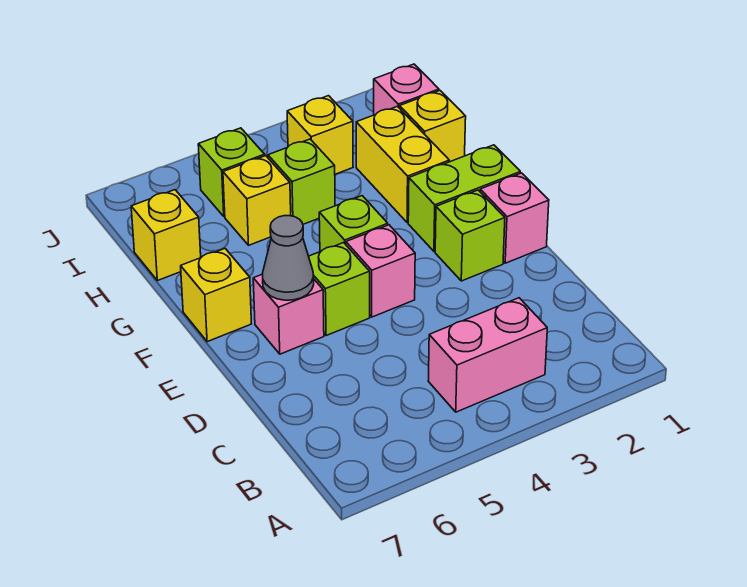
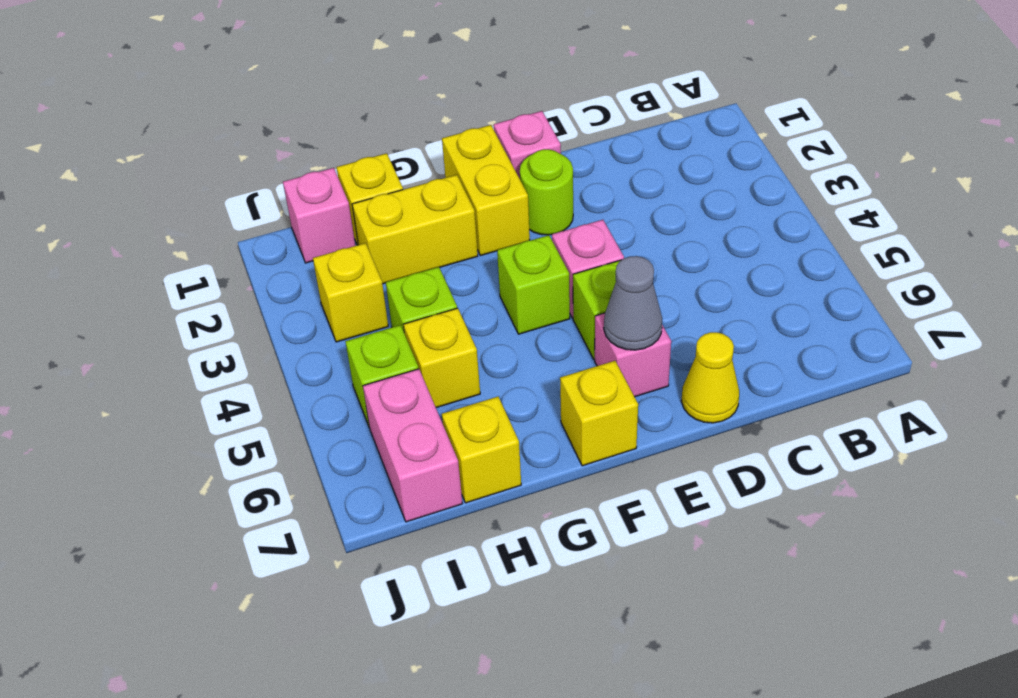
pink 1x2 brick [428,298,547,412] -> pink 1x2 brick moved to [363,369,462,522]
none -> yellow 1x1 cone [681,332,739,423]
lime 1x1 brick [435,190,505,281] -> lime 1x1 round brick [520,149,573,235]
lime 1x2 brick [408,145,520,251] -> yellow 1x2 brick [442,125,530,256]

